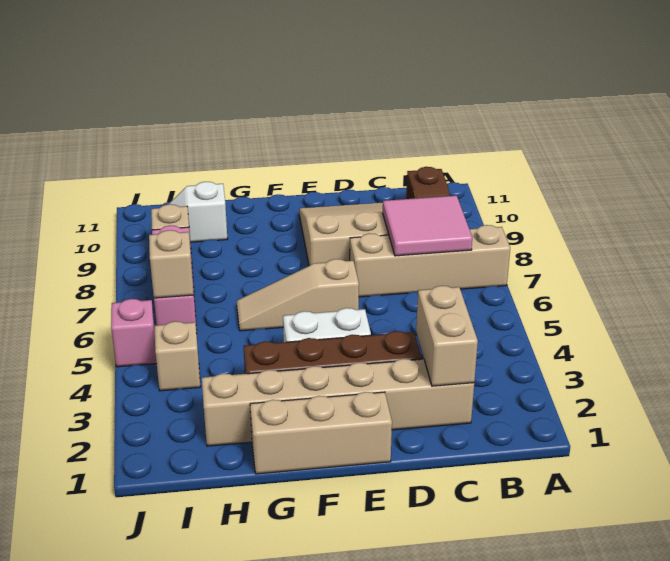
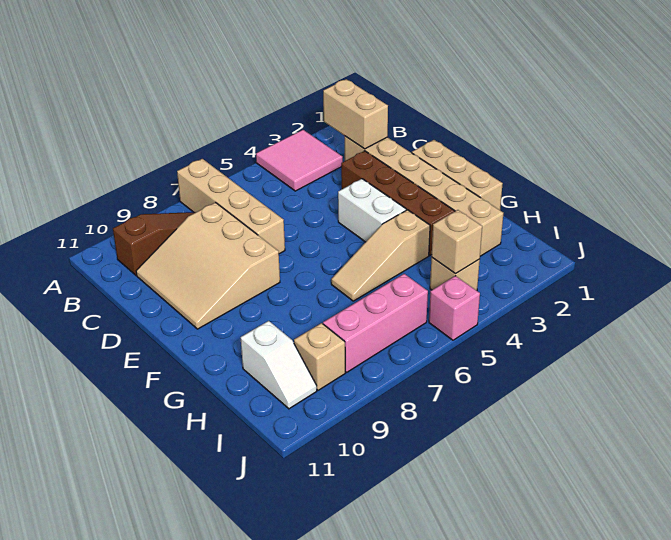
pink 2x2 tile [383,196,472,256] -> pink 2x2 tile moved to [256,130,343,191]
tan 1x2 brick [416,286,478,386] -> tan 1x2 brick turned to [323,79,388,149]
tan 1x3 slope [237,259,359,331] -> tan 1x3 slope turned to [331,210,430,301]
tan 1x1 brick [149,230,194,298] -> tan 1x1 brick moved to [432,210,482,274]

